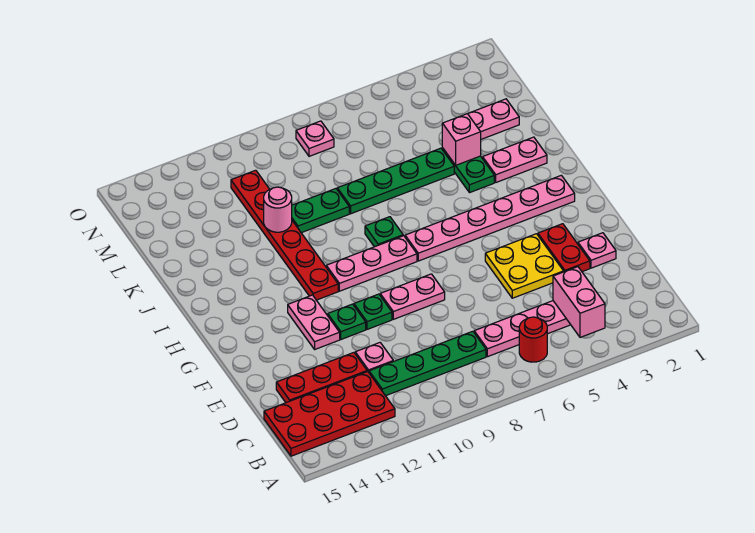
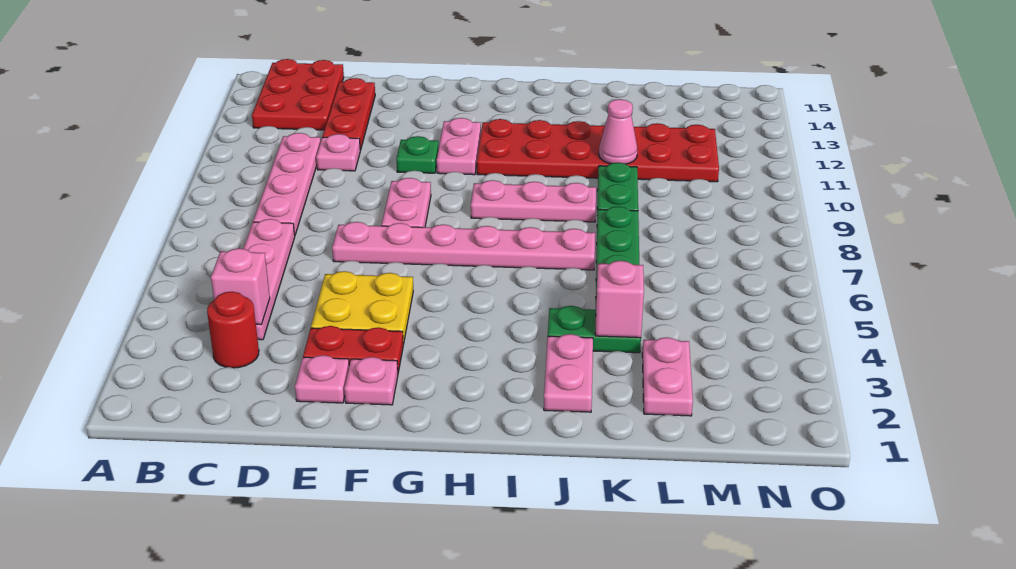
pink 1x2 brick [553,267,605,337] -> pink 1x1 brick [211,248,270,325]
red 1x1 round brick [519,317,547,362] -> red 1x1 round brick moved to [207,292,259,368]
red 2x4 plate [264,371,395,456] -> red 2x3 plate [252,59,344,130]
green 1x4 plate [369,331,486,396] -> pink 1x4 plate [253,133,321,235]
green 1x1 plate [354,294,392,329] -> none
pink 1x2 plate [288,295,340,349] -> pink 1x2 plate turned to [437,118,481,175]
pink 1x6 plate [405,175,575,261] -> pink 1x6 plate turned to [332,222,595,270]
pink 1x3 plate [326,236,417,291] -> pink 1x3 plate turned to [471,180,596,222]
red 1x6 plate [231,170,338,300] -> red 2x6 plate [477,119,719,182]
green 1x1 plate [365,217,403,247] -> none
pink 1x1 round brick [264,187,292,232] -> pink 1x1 cone [599,99,638,164]
pink 1x1 plate [296,121,334,156] -> pink 1x1 plate moved to [344,357,398,405]

